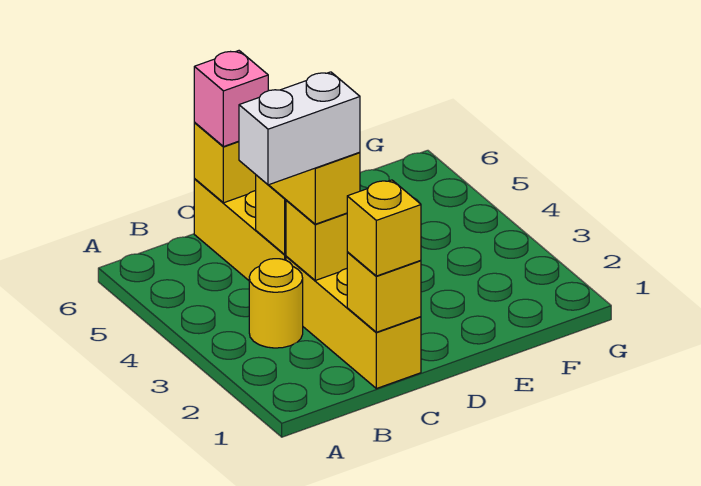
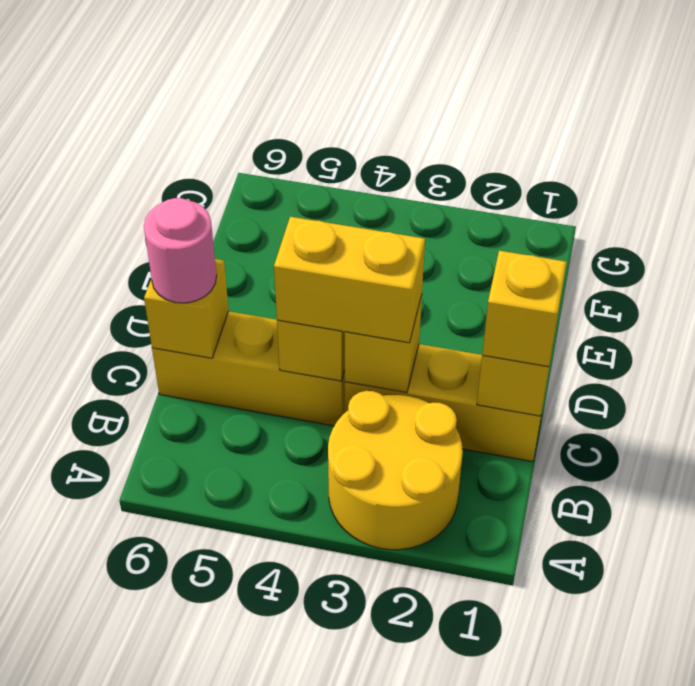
yellow 1x1 round brick [249,259,303,348] -> yellow 2x2 round brick [328,391,463,550]
white 1x2 brick [239,72,360,185] -> none
pink 1x1 brick [194,51,268,147] -> pink 1x1 round brick [144,198,217,303]

